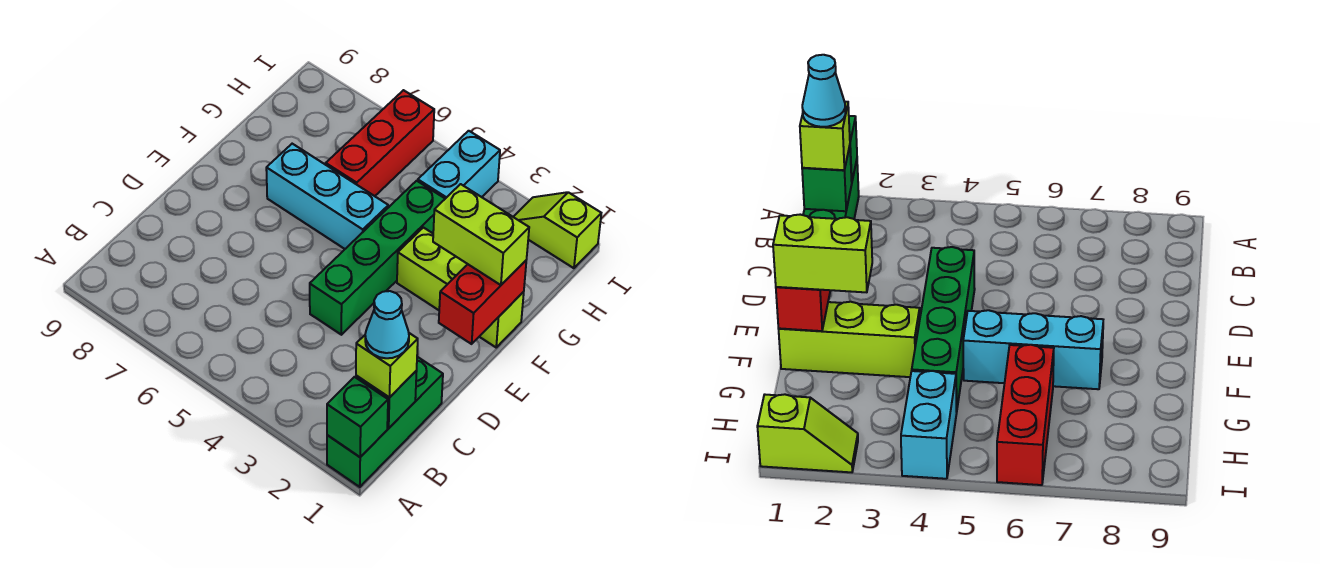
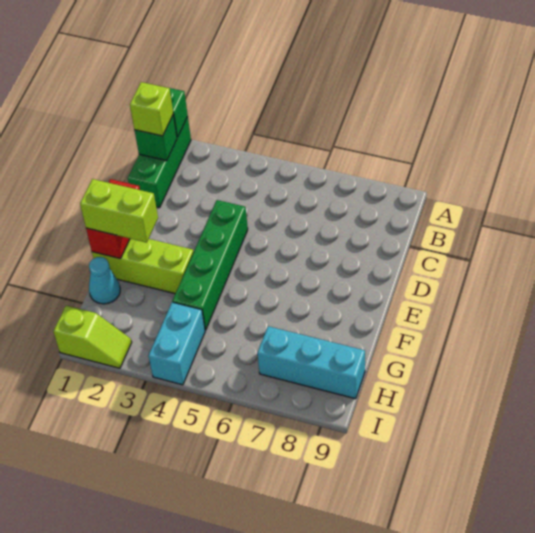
cyan 1x1 cone [365,291,409,358] -> cyan 1x1 cone moved to [89,257,120,304]
cyan 1x3 brick [266,144,388,249] -> cyan 1x3 brick moved to [257,326,365,399]
red 1x3 brick [326,90,434,196] -> none

